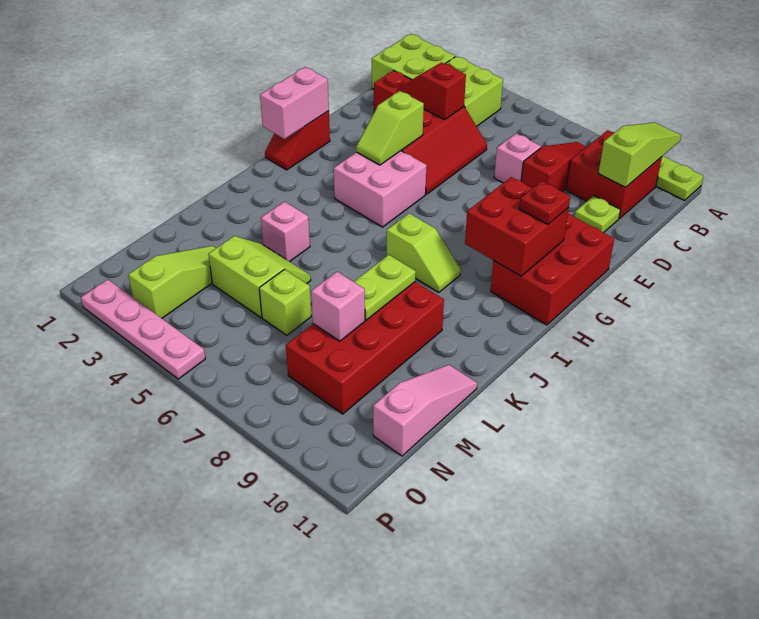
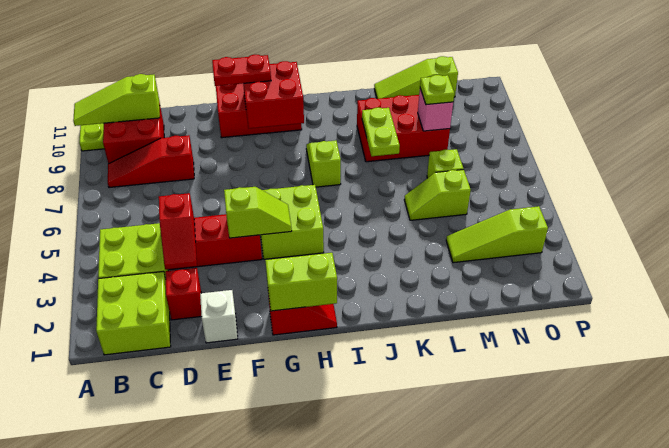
pink 1x1 brick [494,133,541,183] -> none
lime 1x1 plate [575,196,620,233] -> lime 1x1 plate moved to [420,75,454,105]
none -> white 1x1 brick [200,290,238,343]
pink 1x2 brick [260,67,329,139] -> lime 1x2 brick [265,253,337,311]
pink 2x2 brick [334,151,426,227] -> lime 2x2 brick [261,185,324,259]
red 1x1 plate [519,181,570,224] -> red 1x2 plate [212,55,271,86]
pink 1x1 brick [261,202,310,262] -> none
red 2x4 brick [286,282,444,414] -> red 2x3 brick [357,95,450,162]
lime 1x2 plate [354,255,416,320] -> lime 1x2 plate turned to [362,108,400,156]
lime 2x2 slope [208,236,311,317] -> lime 1x2 slope [404,169,471,220]
pink 1x3 slope [373,365,477,456] -> lime 1x3 slope [374,56,458,99]
pink 1x4 plate [81,280,205,379] -> none

